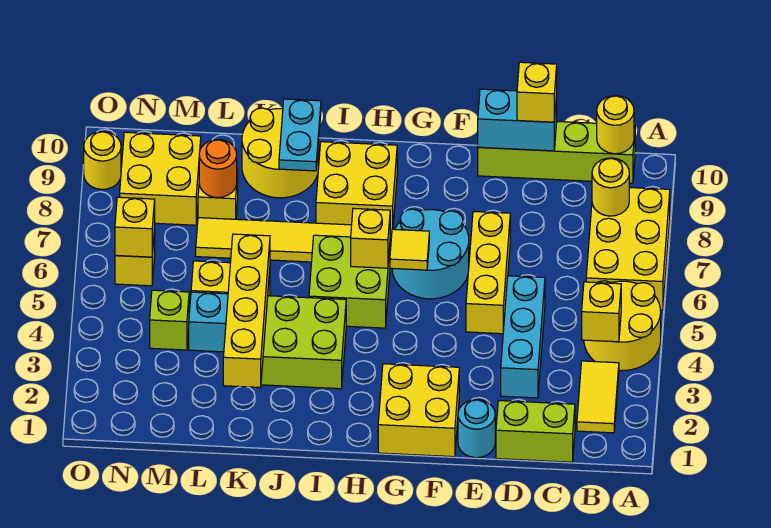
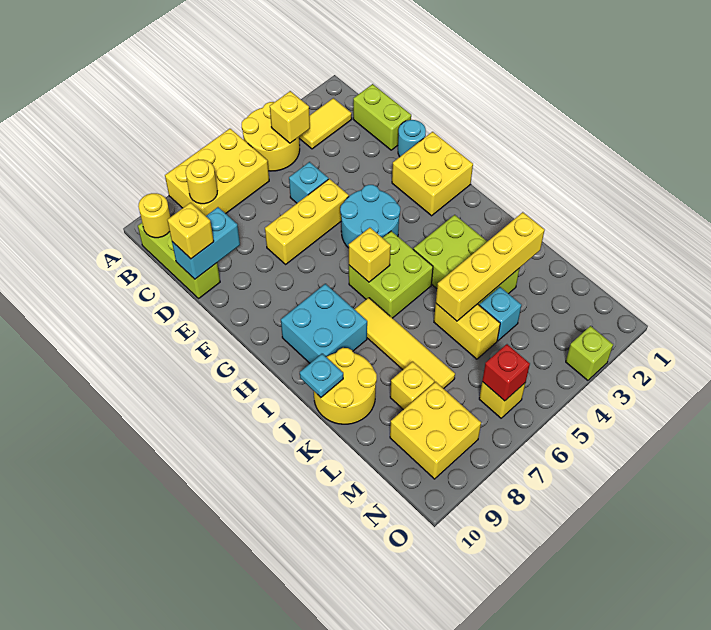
lime 1x4 brick [478,122,635,183] -> lime 1x3 brick [138,223,220,298]
cyan 1x3 brick [501,276,545,398] -> cyan 1x1 brick [289,162,328,203]
cyan 1x2 brick [478,89,557,151] -> cyan 1x2 brick turned to [172,207,240,279]
cyan 2x2 round brick [392,209,469,299] -> cyan 2x2 round brick moved to [340,185,400,248]
yellow 1x1 tile [390,229,429,270] -> none
yellow 2x2 brick [316,142,397,235] -> cyan 2x2 brick [281,284,367,363]
cyan 1x2 plate [279,99,321,171] -> cyan 1x1 plate [300,354,343,397]
orange 1x1 round brick [199,140,237,198] -> none
lime 1x1 brick [150,290,189,350] -> lime 1x1 brick moved to [566,326,613,380]
yellow 1x1 brick [115,197,155,257] -> red 1x1 brick [482,344,530,401]
yellow 1x1 round brick [84,131,121,189] -> none

